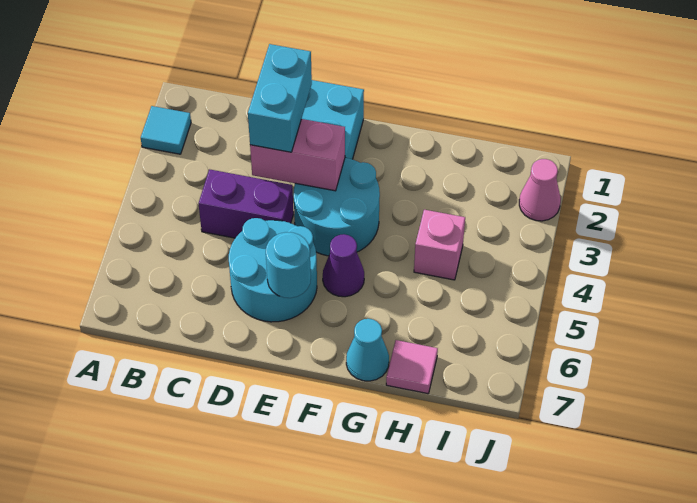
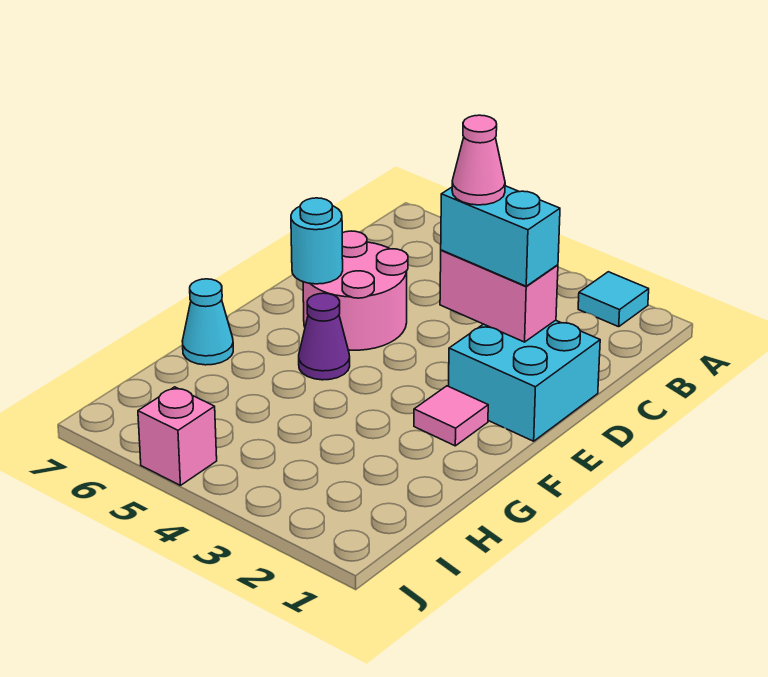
purple 1x2 brick [199,169,294,238] -> none
pink 1x2 brick [250,119,345,191] -> pink 1x2 brick turned to [440,250,558,342]
cyan 2x2 round brick [229,218,317,322] -> pink 2x2 round brick [303,231,408,350]
cyan 2x2 round brick [294,158,380,256] -> none
pink 1x1 brick [414,210,465,280] -> pink 1x1 brick moved to [138,387,217,485]
pink 1x1 tile [386,340,438,394] -> pink 1x1 tile moved to [414,386,488,446]
pink 1x1 cone [519,159,561,221] -> pink 1x1 cone moved to [452,115,505,205]

